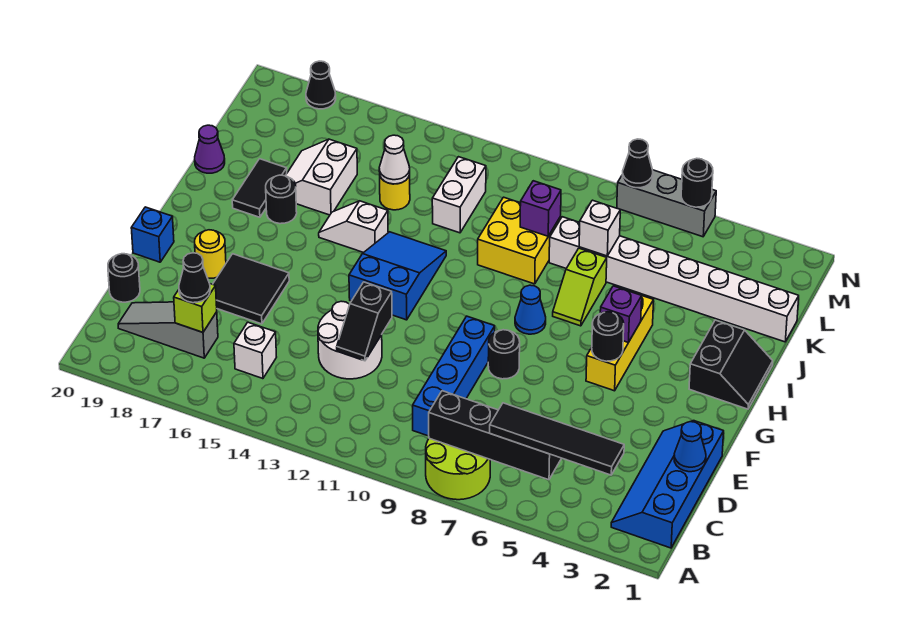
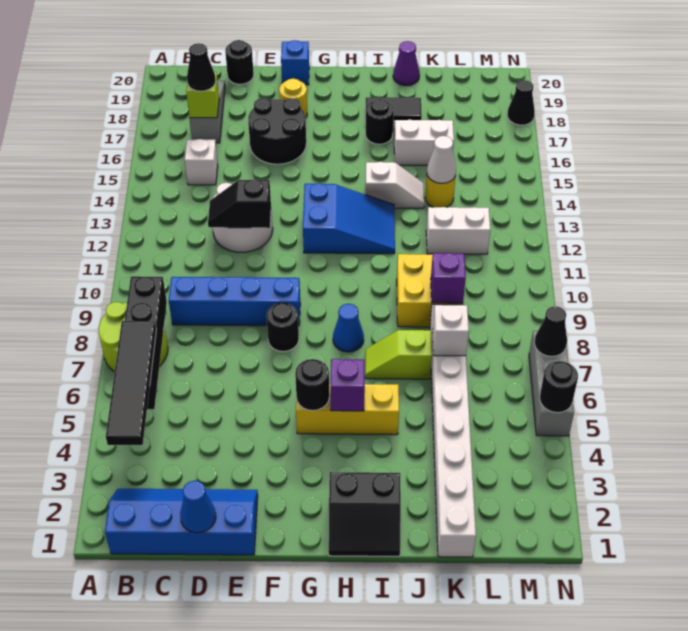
black 2x2 tile [213,254,289,324] -> black 2x2 round brick [248,98,306,164]
white 1x2 slope [319,201,388,253] -> white 1x2 slope turned to [365,162,424,208]

